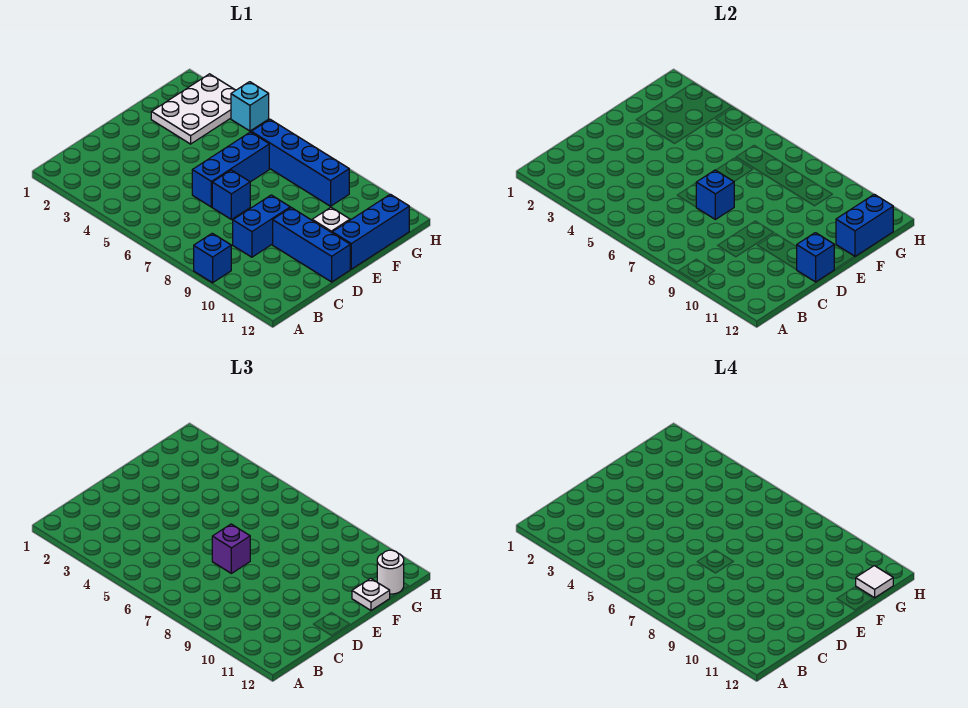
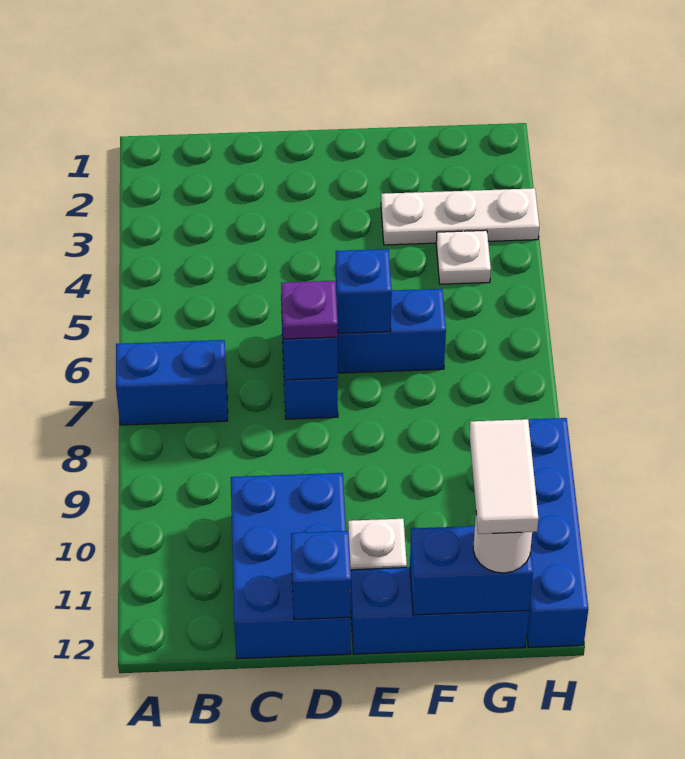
blue 1x1 brick [194,233,231,283] -> blue 1x1 brick moved to [336,249,392,333]
blue 1x2 brick [233,195,290,257] -> blue 1x2 brick moved to [116,340,228,425]
purple 1x1 brick [212,524,250,573] -> purple 1x1 plate [281,281,338,339]
blue 1x3 brick [273,208,350,282] -> blue 2x3 brick [231,473,351,659]
white 2x3 plate [151,74,236,144] -> white 1x3 plate [381,188,539,245]
white 1x1 plate [352,578,390,610] -> white 1x1 plate moved to [436,230,491,284]
blue 1x4 brick [251,119,349,206] -> blue 1x4 brick moved to [527,418,588,647]
white 1x1 tile [856,566,893,598] -> white 1x2 tile [470,419,539,534]
cyan 1x1 brick [231,82,269,131] -> none

